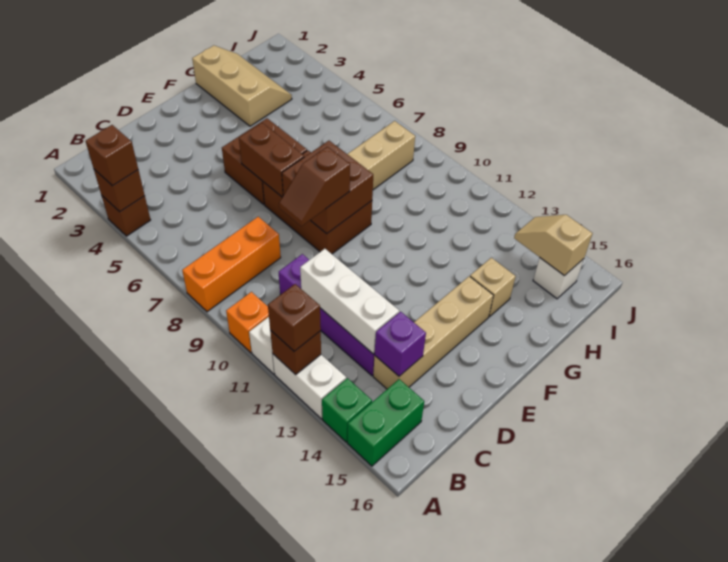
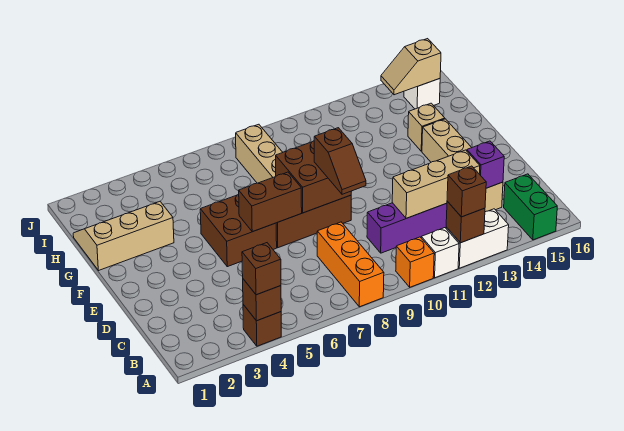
green 1x1 brick [322,378,372,442] -> none
white 1x3 brick [300,249,399,354] -> tan 1x3 brick [392,150,480,218]

